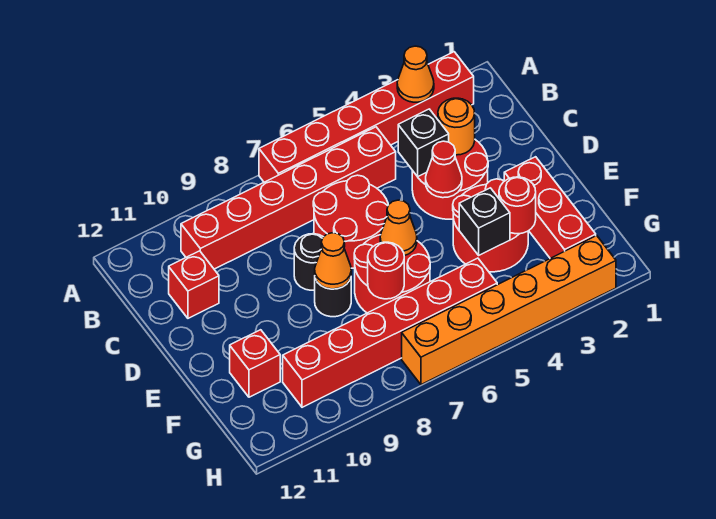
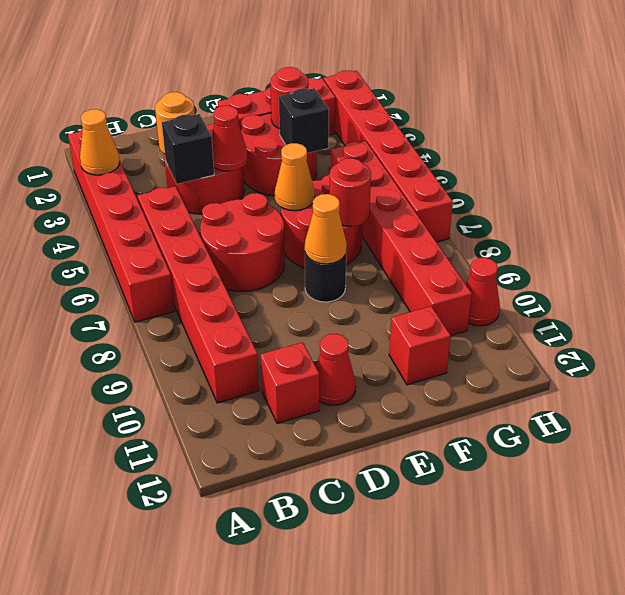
black 1x1 round brick [294,234,323,290] -> none
none -> red 1x1 cone [316,334,356,405]
orange 1x6 brick [402,236,616,385] -> red 1x6 brick [324,70,453,242]
none -> red 1x1 cone [466,258,500,326]

